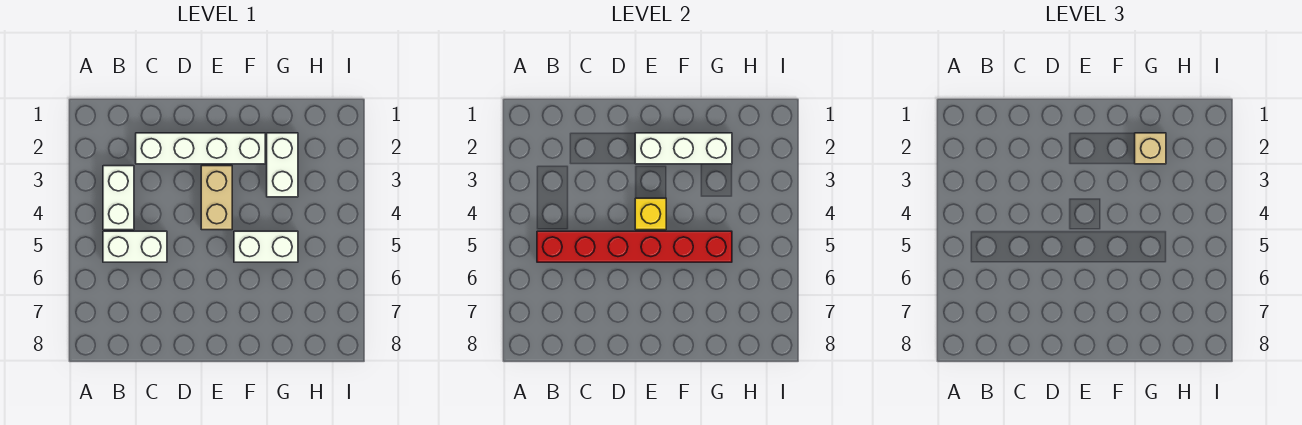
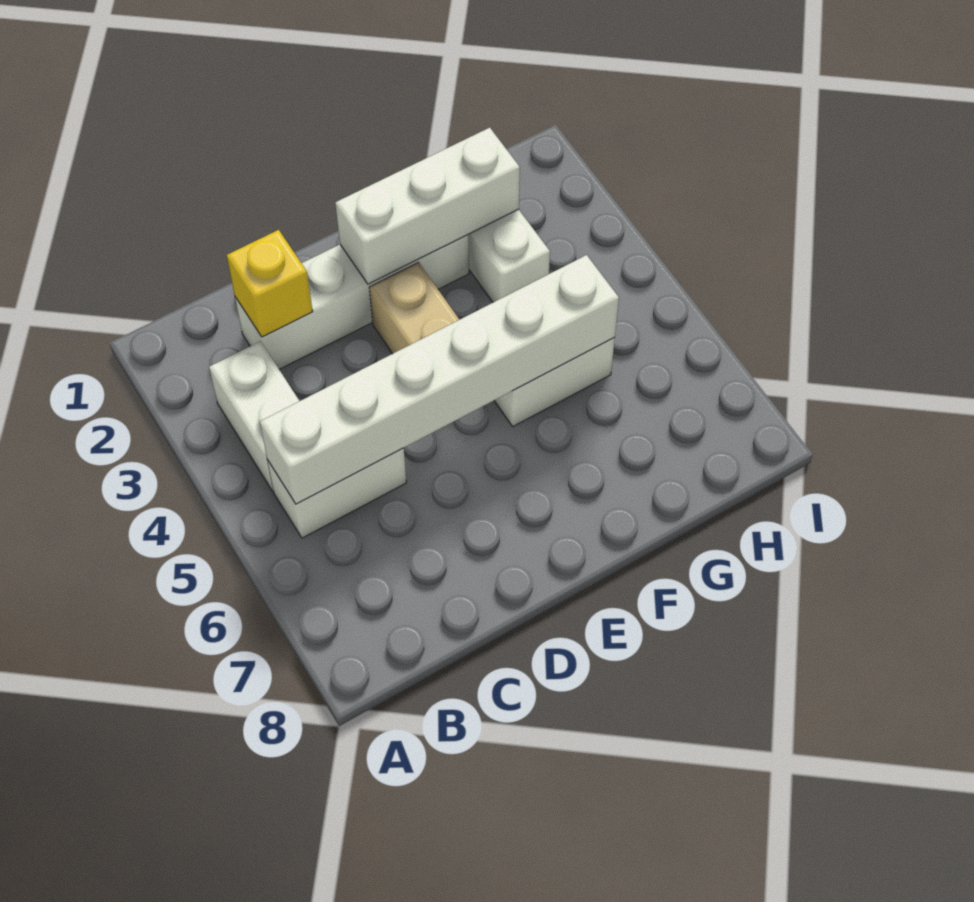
red 1x6 brick [537,231,732,262] -> white 1x6 brick [260,255,619,504]
yellow 1x1 brick [635,198,666,230] -> yellow 1x1 brick moved to [227,230,313,337]
tan 1x1 brick [1135,133,1166,164] -> none

